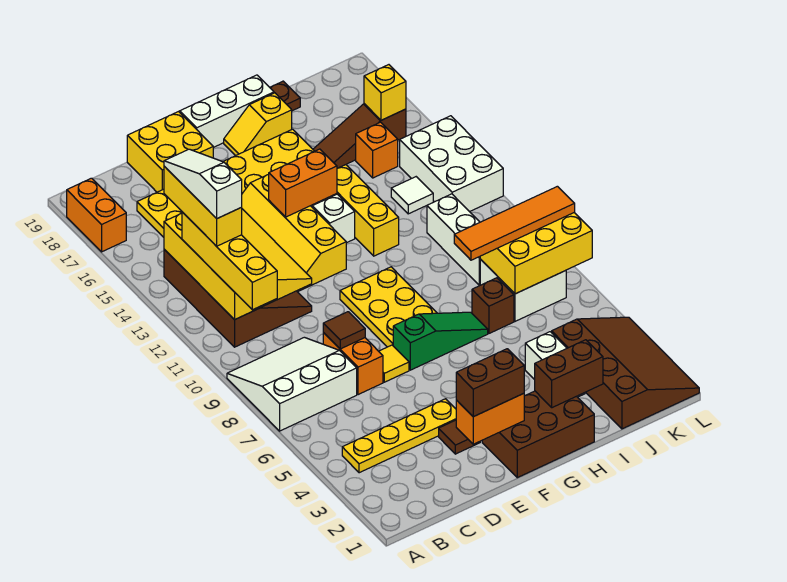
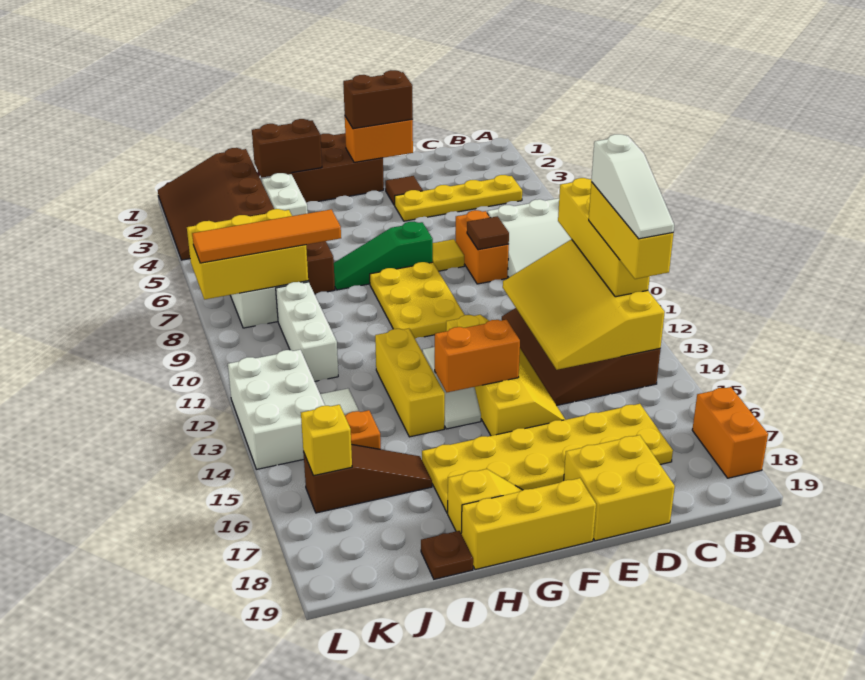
white 1x3 brick [180,75,274,148] -> yellow 1x3 brick [461,478,596,570]

